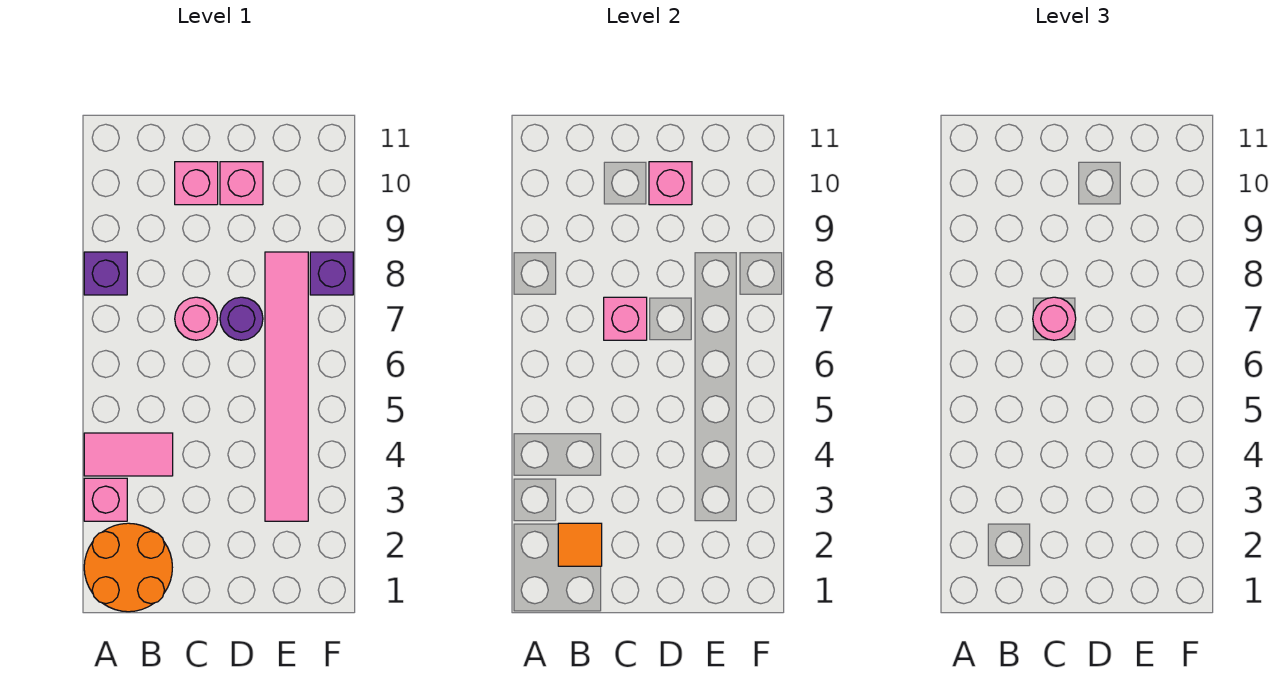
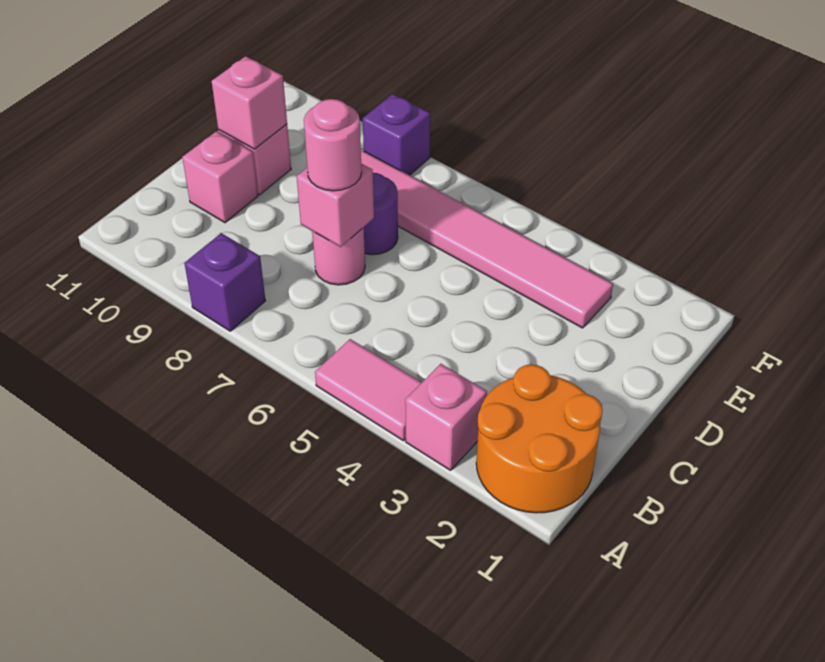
pink 1x2 tile [84,433,173,476] -> pink 1x2 tile turned to [315,339,422,441]
orange 1x1 tile [558,523,602,566] -> none

